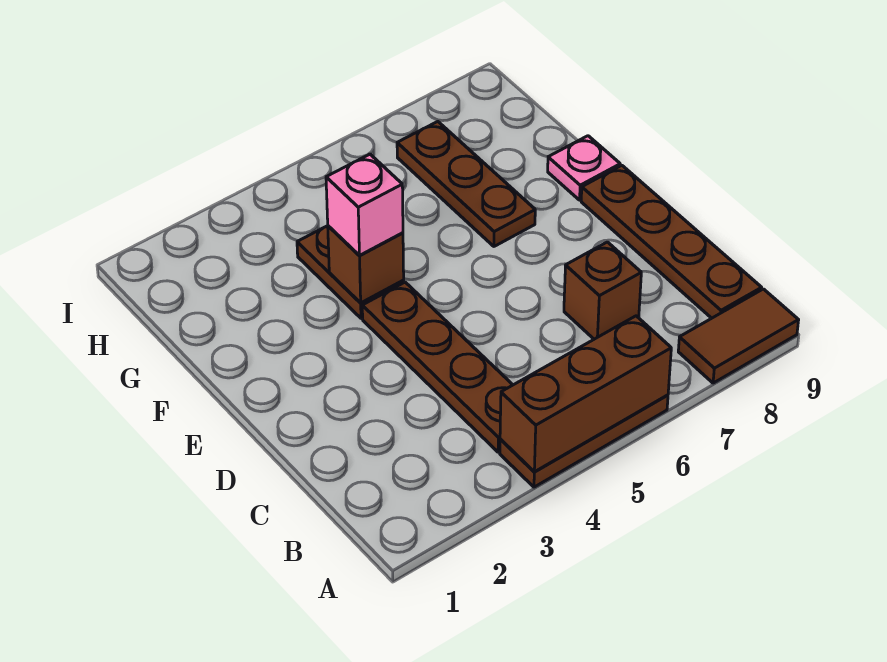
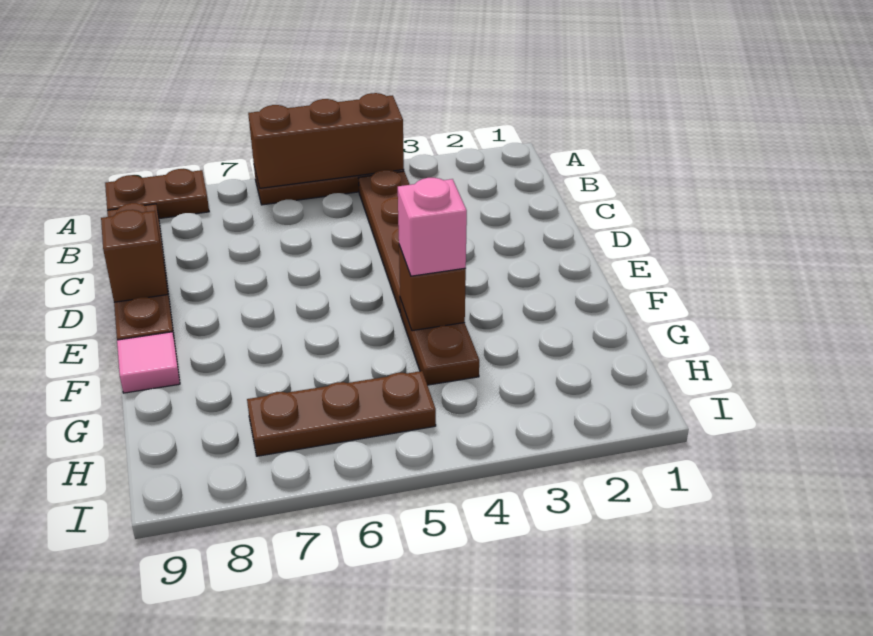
brown 1x2 tile [678,289,799,383] -> brown 1x2 plate [105,169,209,219]
brown 1x1 brick [564,242,641,339] -> brown 1x1 brick moved to [101,210,168,302]
brown 1x3 plate [397,122,535,246] -> brown 1x3 plate turned to [247,371,436,456]
pink 1x1 plate [548,136,620,200] -> pink 1x1 tile [117,332,180,393]

